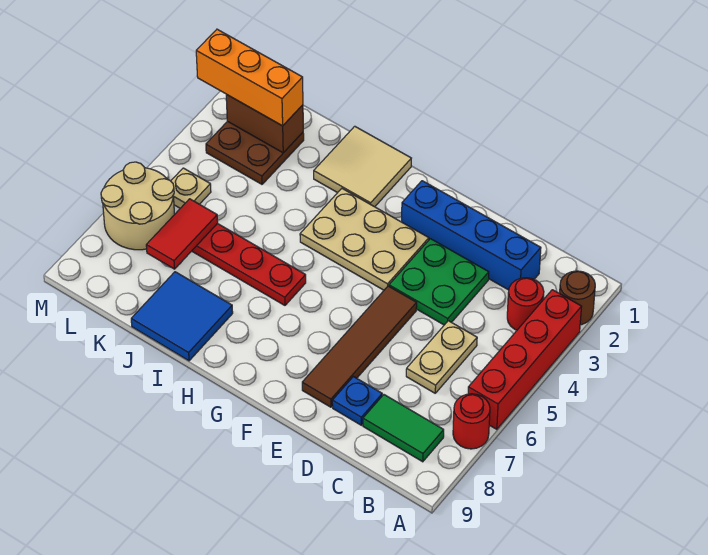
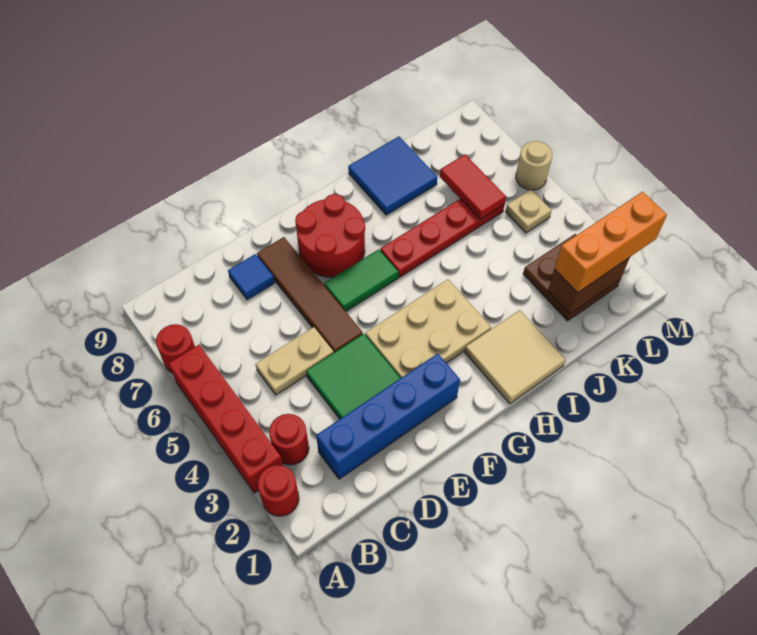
brown 1x1 round brick [560,271,595,325] -> red 1x1 round brick [258,465,299,516]
green 1x2 tile [363,395,444,462] -> green 1x2 tile moved to [324,249,398,311]
tan 1x2 plate [406,321,477,393] -> tan 1x2 plate turned to [256,327,334,395]
green 2x2 plate [389,239,489,325] -> green 2x2 tile [306,334,400,419]
blue 1x1 plate [332,377,382,425] -> blue 1x1 tile [228,254,275,300]
none -> red 2x2 round brick [295,194,365,277]
tan 2x2 round brick [101,162,175,250] -> tan 1x1 round brick [516,141,552,190]

